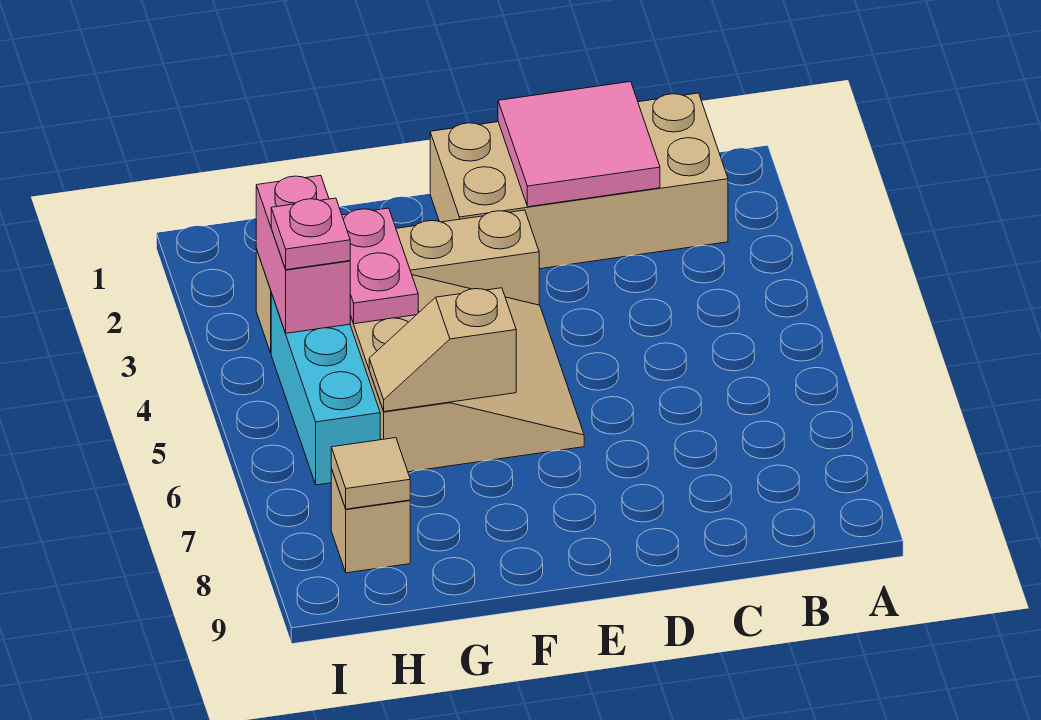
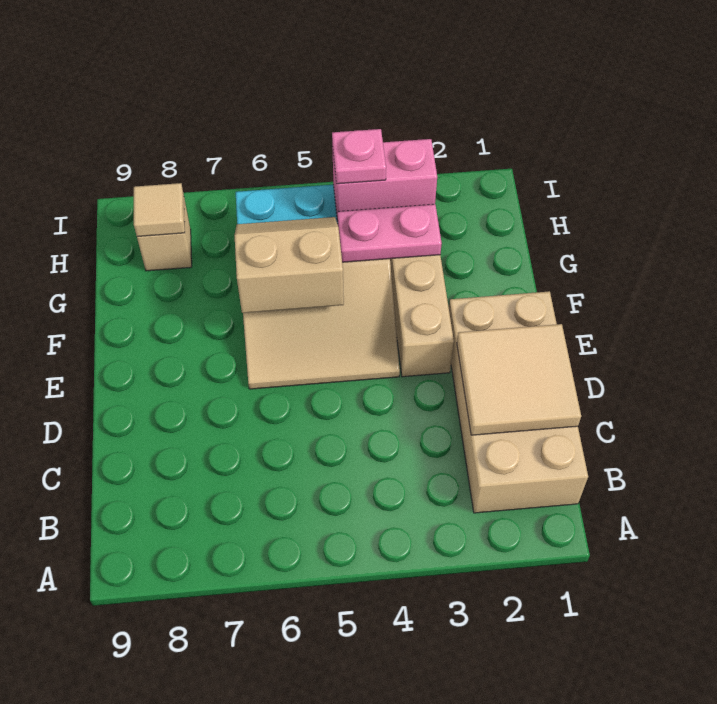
pink 2x2 tile [498,82,660,207] -> tan 2x2 tile [457,324,581,435]
tan 1x2 slope [369,288,516,412] -> tan 2x2 slope [234,217,344,313]

